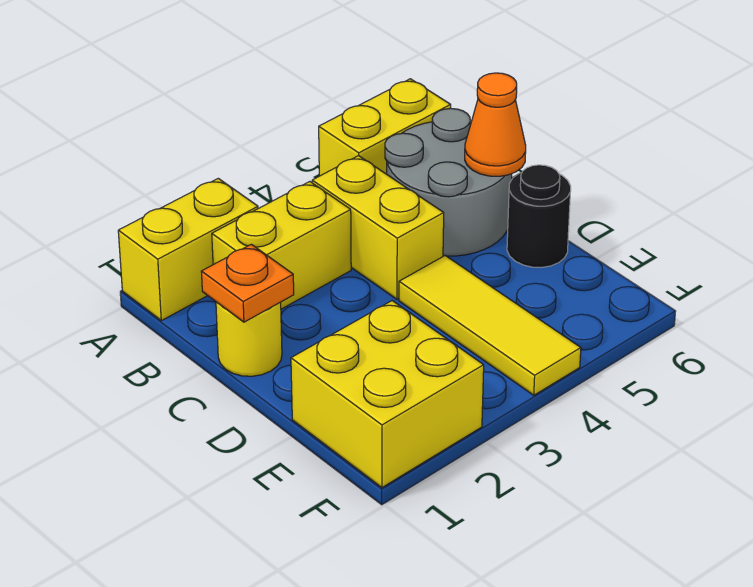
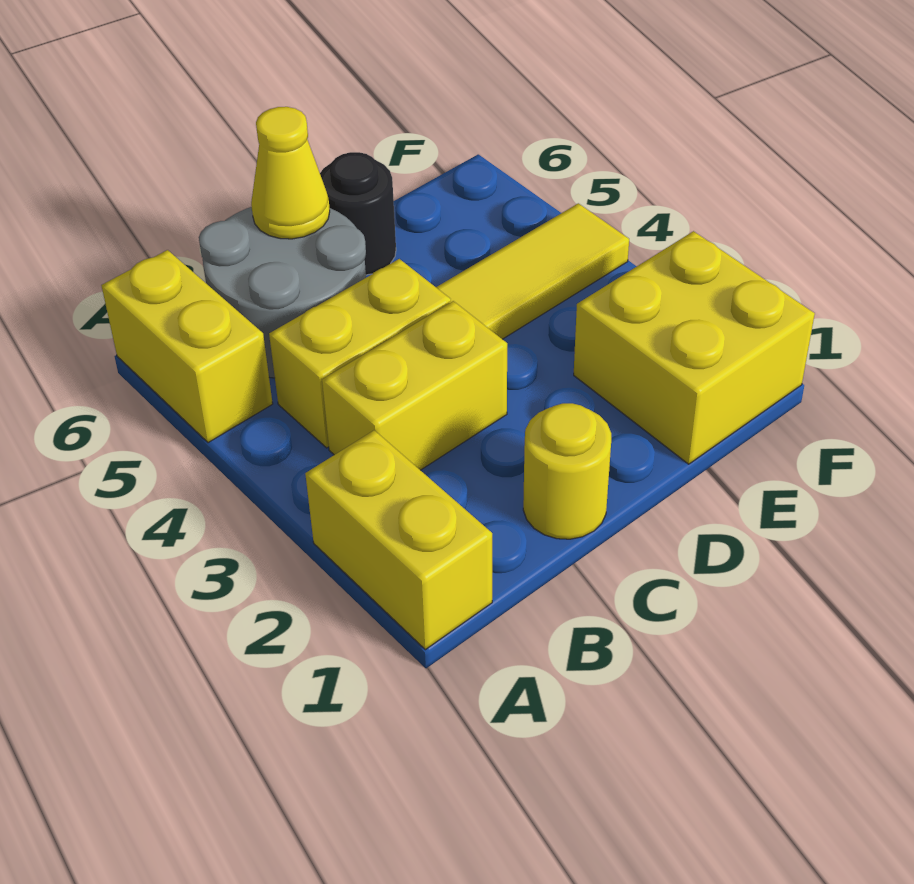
yellow 1x2 brick [212,182,351,309] -> yellow 1x2 brick turned to [322,301,507,470]
orange 1x1 plate [201,244,294,322] -> none
orange 1x1 cone [465,73,526,176] -> yellow 1x1 cone [251,107,330,239]

